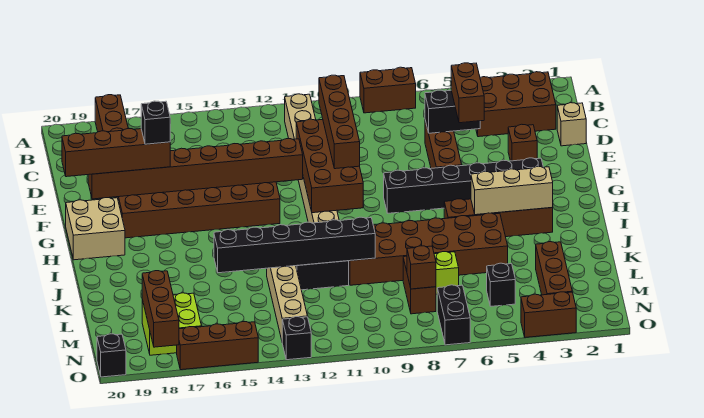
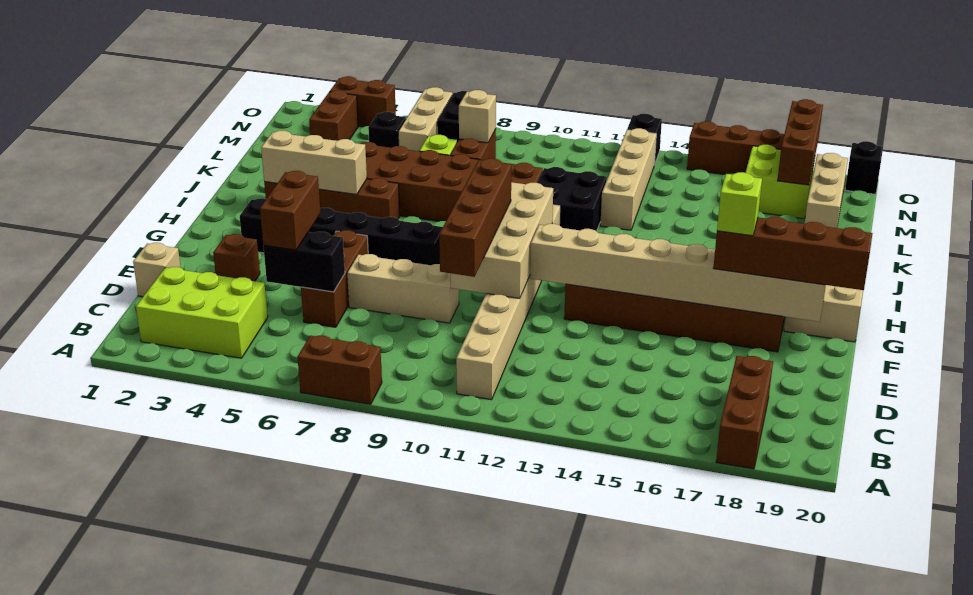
brown 2x3 brick [476,72,556,137] -> lime 2x3 brick [136,267,268,358]
none -> tan 1x3 brick [347,254,459,323]
brown 2x4 brick [296,119,363,213] -> tan 2x4 brick [451,182,553,298]
brown 1x8 brick [88,139,303,199] -> tan 1x8 brick [530,224,826,322]
black 1x1 brick [141,101,170,144] -> lime 1x1 brick [717,172,762,236]
black 1x6 brick [214,217,375,273] -> none
brown 1x3 brick [536,242,572,295] -> brown 1x2 brick [309,90,358,141]
none -> tan 1x3 brick [805,153,848,228]
none -> tan 1x3 brick [398,87,453,151]
brown 1x1 brick [407,246,436,289] -> tan 1x1 brick [459,90,496,143]

